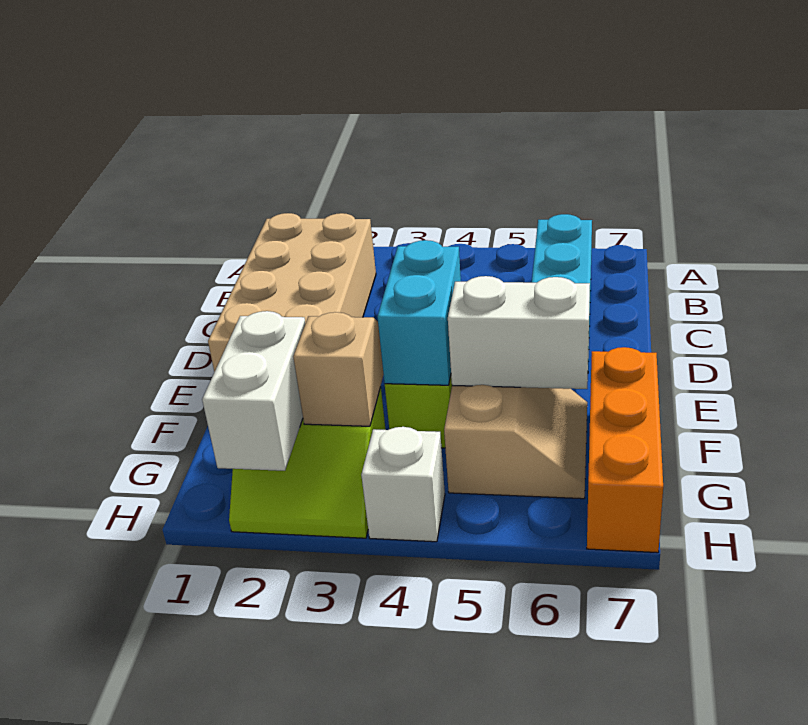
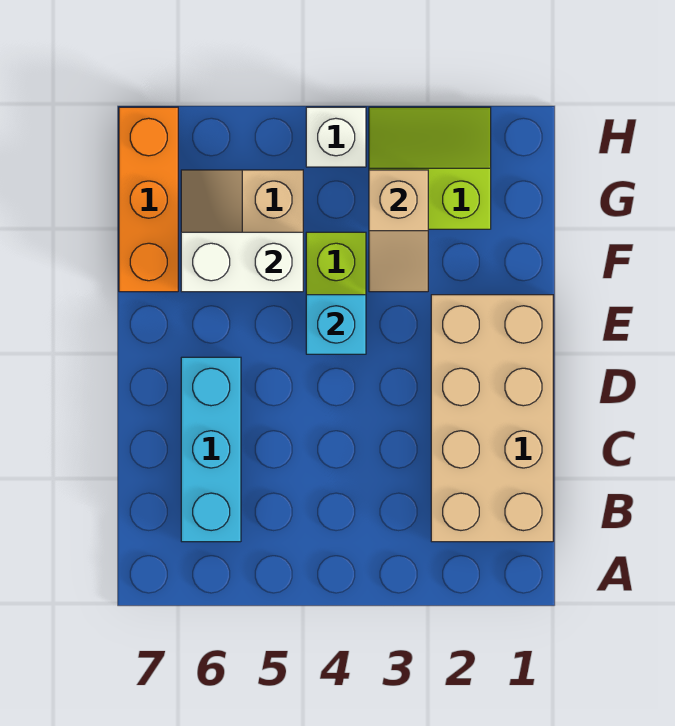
cyan 1x2 brick [378,240,461,385] -> cyan 1x1 brick [306,295,366,354]
white 1x2 brick [202,311,305,471] -> none

